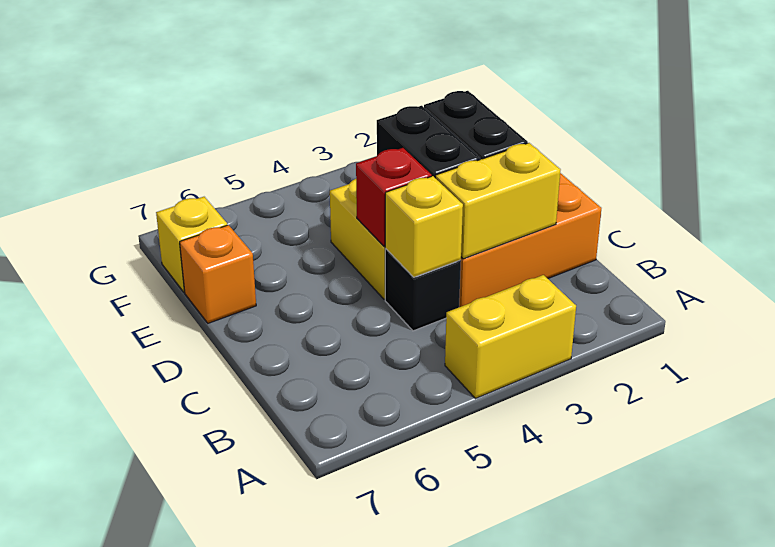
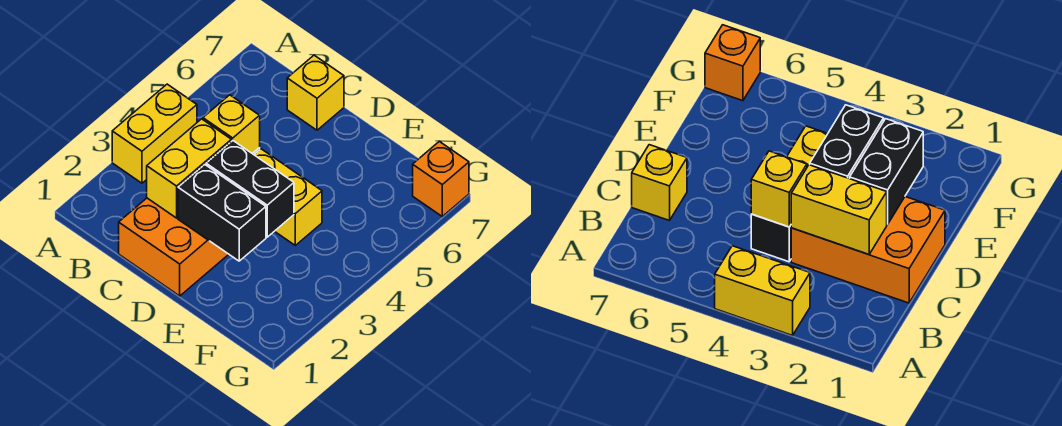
red 1x1 brick [356,148,432,246] -> none
orange 1x1 brick [180,225,256,323] -> orange 1x1 brick moved to [413,141,469,216]
yellow 1x1 brick [156,197,227,292] -> yellow 1x1 brick moved to [287,55,344,130]

